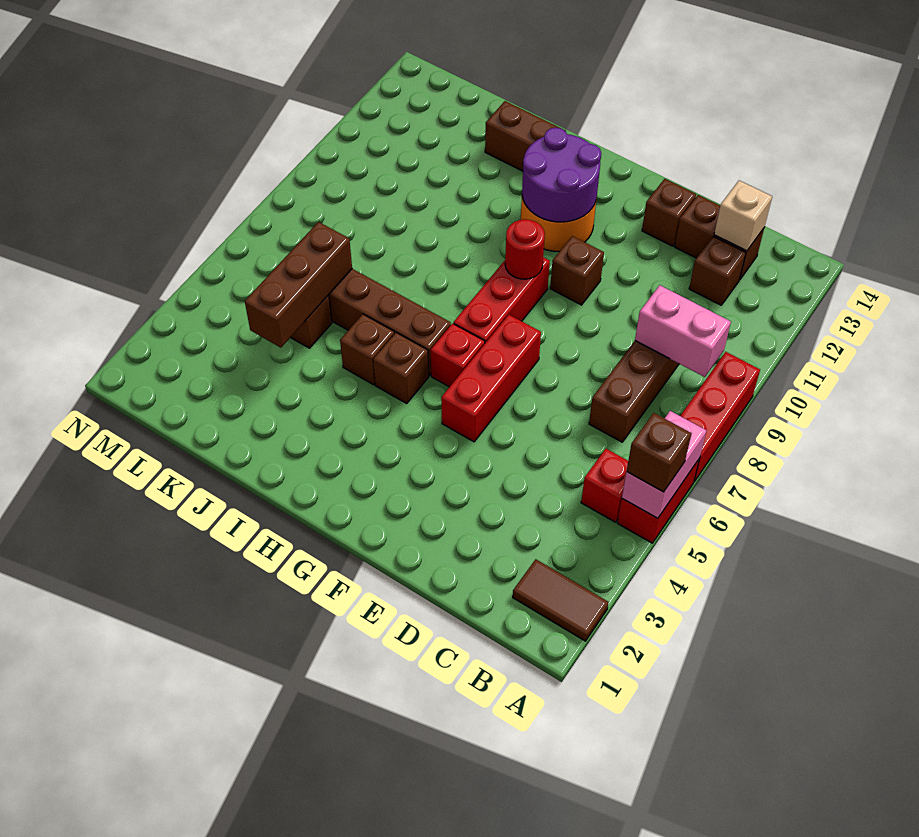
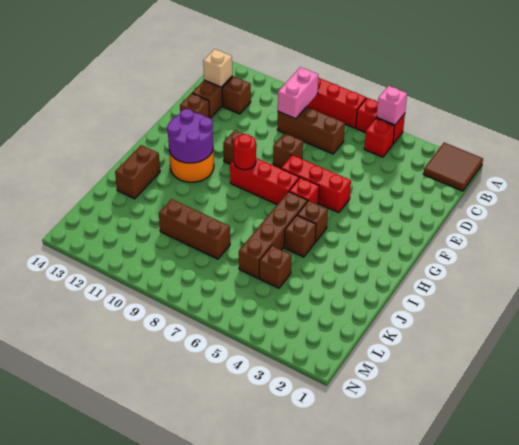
brown 1x2 tile [513,559,608,641] -> brown 2x2 tile [424,143,483,191]
pink 1x2 brick [622,411,706,518] -> pink 1x1 brick [377,86,407,125]
brown 1x1 brick [627,413,692,492] -> brown 1x1 brick moved to [273,133,303,168]
brown 1x3 brick [245,222,352,348] -> brown 1x3 brick moved to [159,199,230,259]

